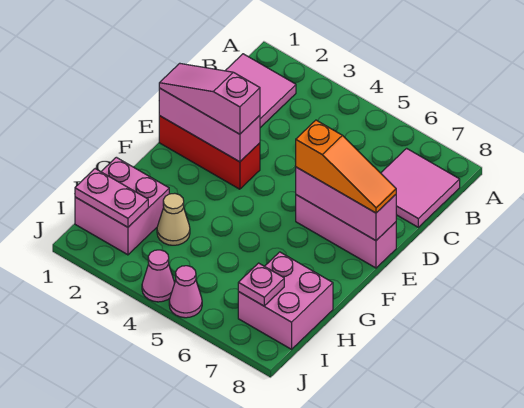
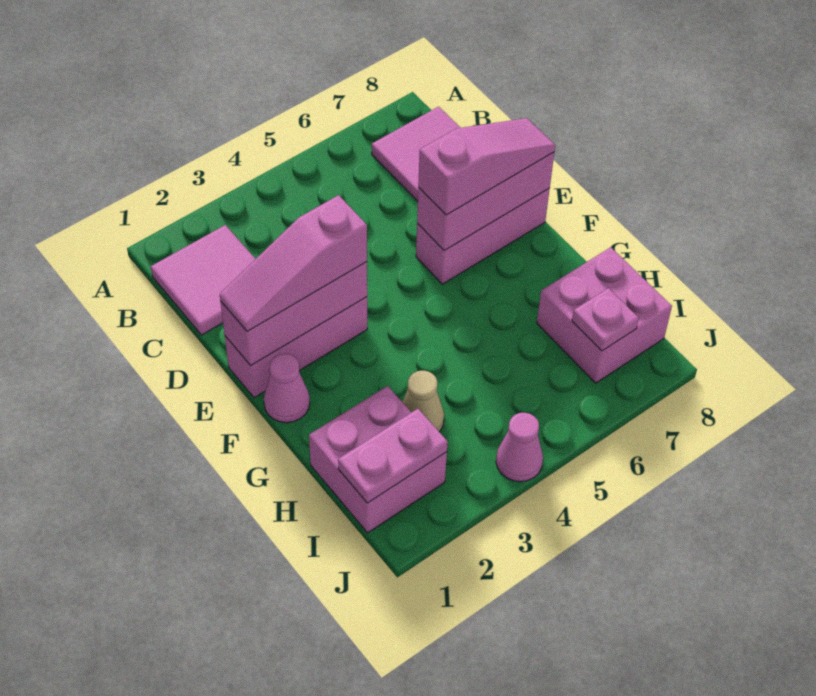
red 1x3 brick [159,116,260,189] -> pink 1x3 brick [225,297,367,398]
orange 1x3 slope [296,120,396,213] -> pink 1x3 slope [418,118,555,215]
pink 1x1 cone [169,266,202,318] -> pink 1x1 cone moved to [264,354,310,423]

